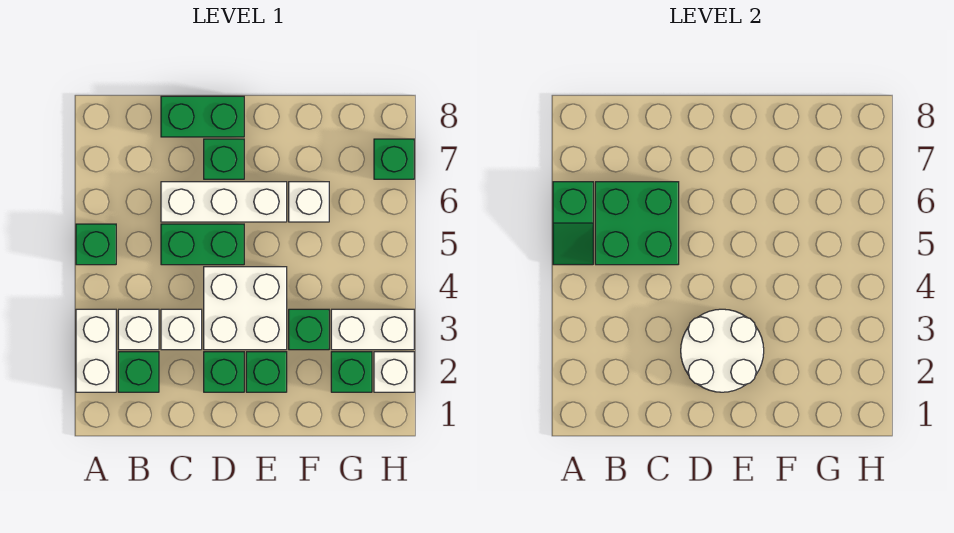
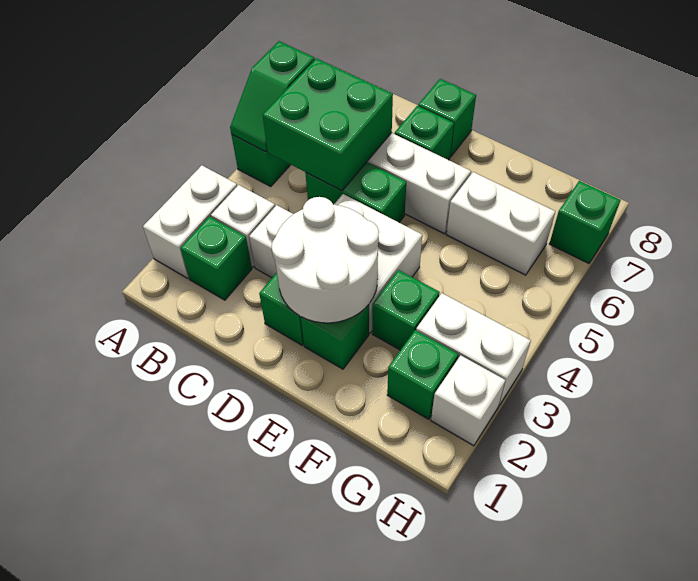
green 1x2 brick [161,96,244,137] -> green 1x1 brick [418,79,476,156]
white 1x1 brick [289,182,329,222] -> white 1x2 brick [446,172,555,275]

